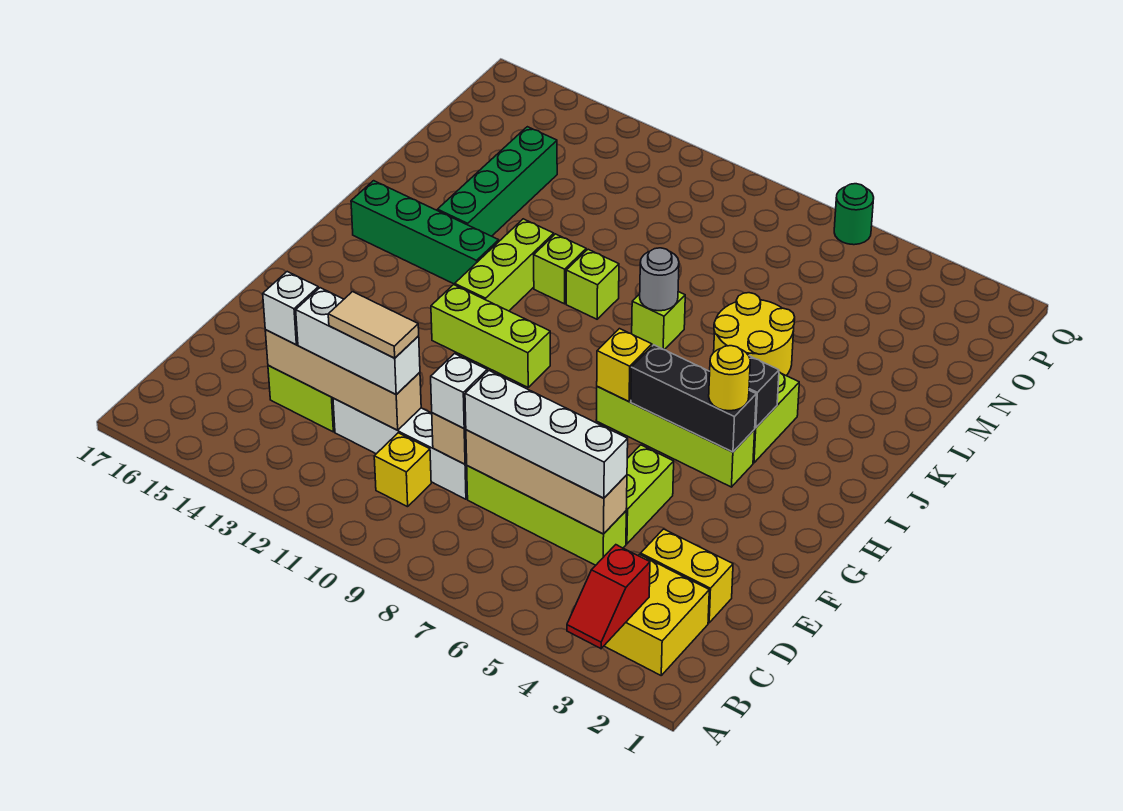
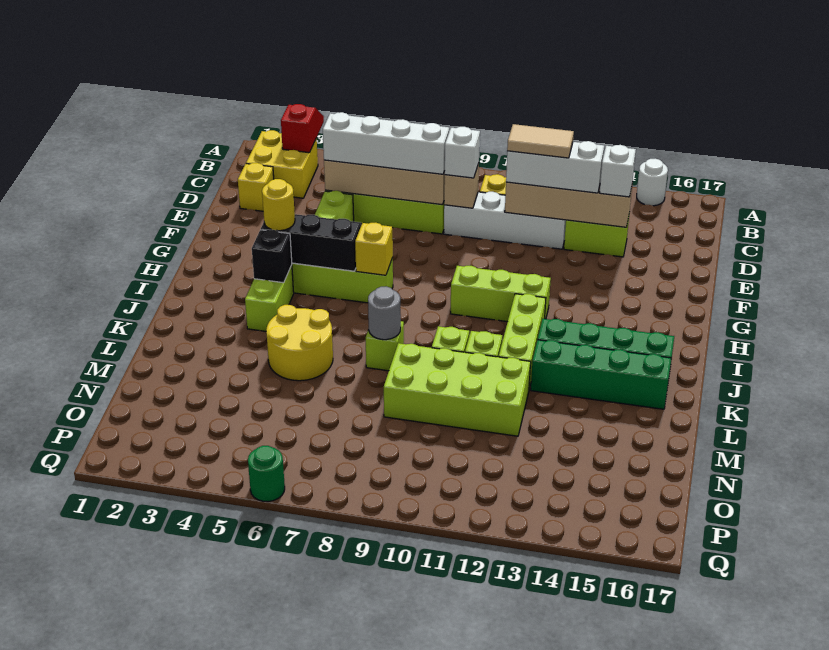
none -> white 1x1 round brick [637,159,668,206]
yellow 1x2 brick [641,529,733,623] -> yellow 1x1 brick [238,163,274,211]
green 1x4 brick [437,127,557,236] -> green 1x4 brick turned to [531,340,671,409]
none -> lime 2x4 brick [384,343,531,436]

